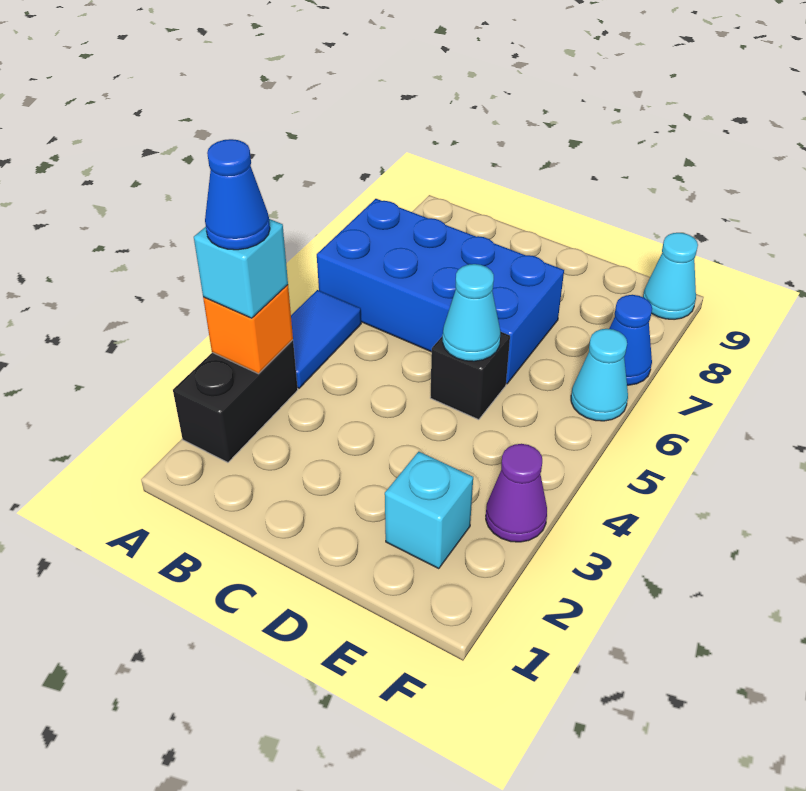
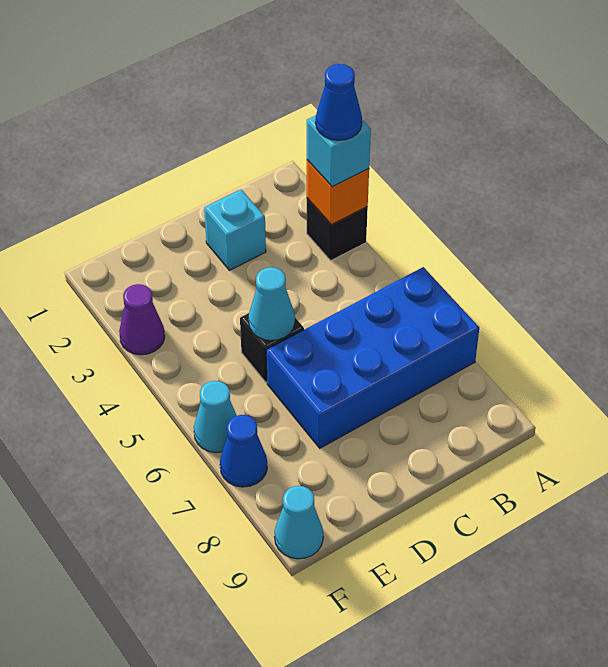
black 1x2 brick [173,340,298,462] -> black 1x1 brick [307,198,368,260]
blue 1x2 tile [291,290,361,388] -> none
cyan 1x1 brick [385,452,473,569] -> cyan 1x1 brick moved to [204,190,266,270]

